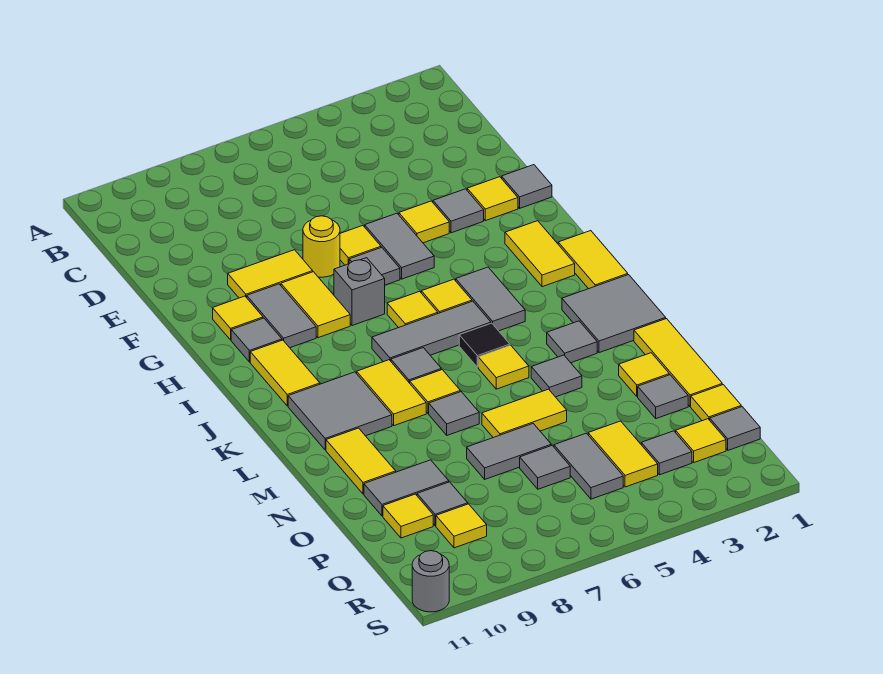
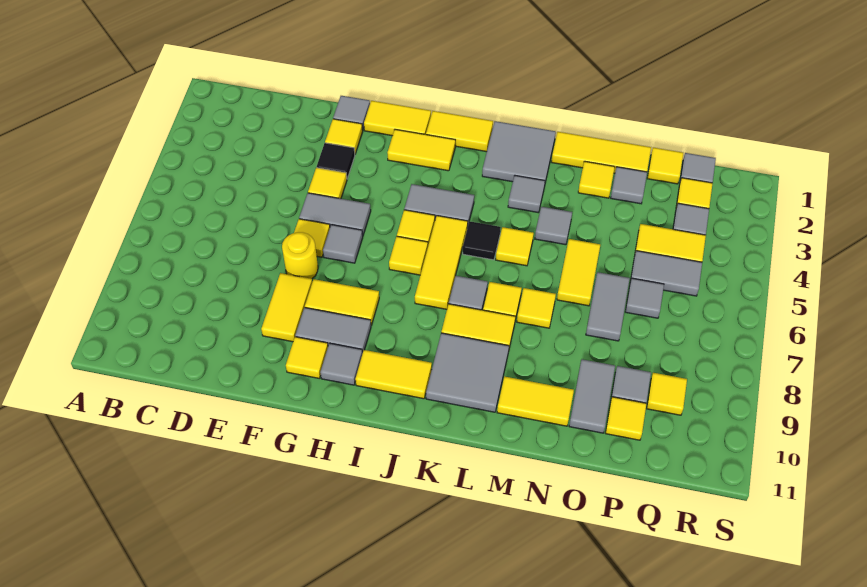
grey 1x1 tile [433,189,484,233] -> black 1x1 tile [317,143,355,178]
none -> yellow 1x2 tile [364,101,431,136]
grey 1x1 brick [334,258,385,326] -> none
grey 1x3 tile [372,301,491,362] -> yellow 1x3 tile [415,216,468,309]
grey 1x1 tile [429,392,479,435] -> yellow 1x1 tile [517,288,556,328]
grey 1x1 round brick [412,551,449,612] -> none

